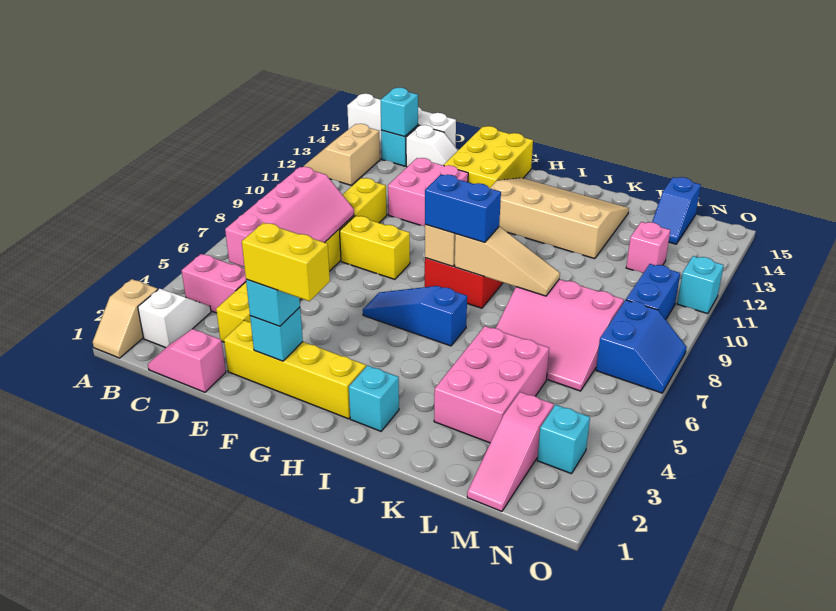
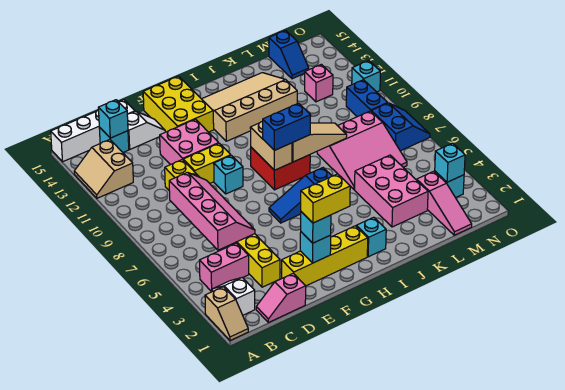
yellow 1x2 brick [340,216,410,279] -> yellow 1x2 brick moved to [183,143,231,183]
none -> cyan 1x1 brick [214,155,243,194]
none -> cyan 1x1 brick [435,143,465,182]

